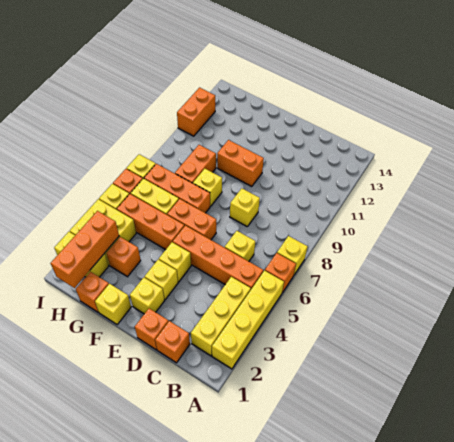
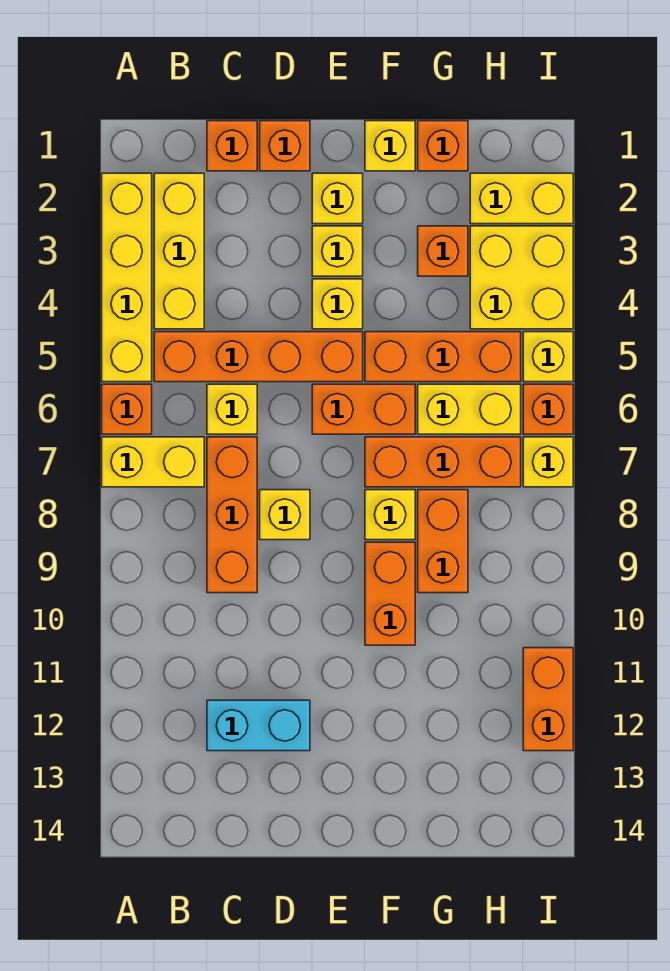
yellow 1x1 brick [277,236,308,275] -> yellow 1x2 brick [102,437,204,487]
none -> cyan 1x2 brick [207,700,310,751]
orange 1x2 brick [217,140,264,187] -> orange 1x2 brick turned to [365,542,415,645]
orange 1x3 brick [51,211,119,288] -> orange 1x3 brick moved to [207,437,257,593]

